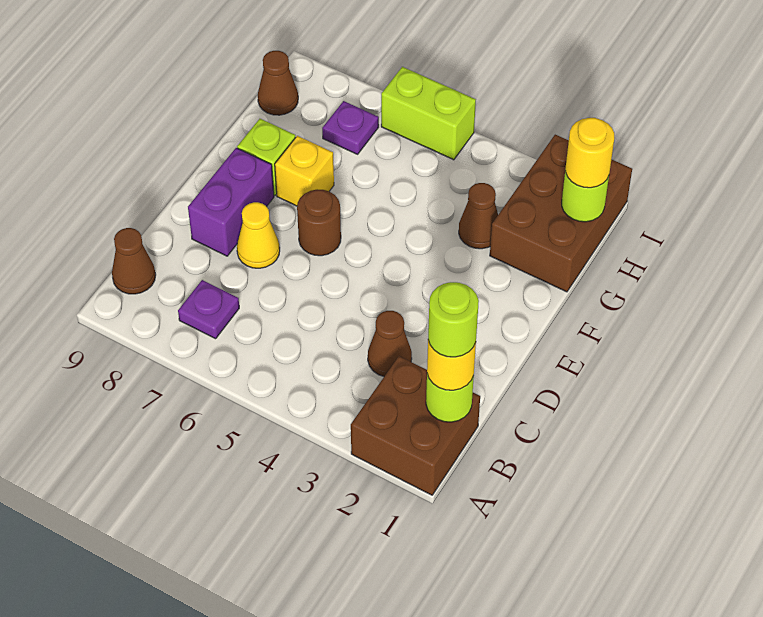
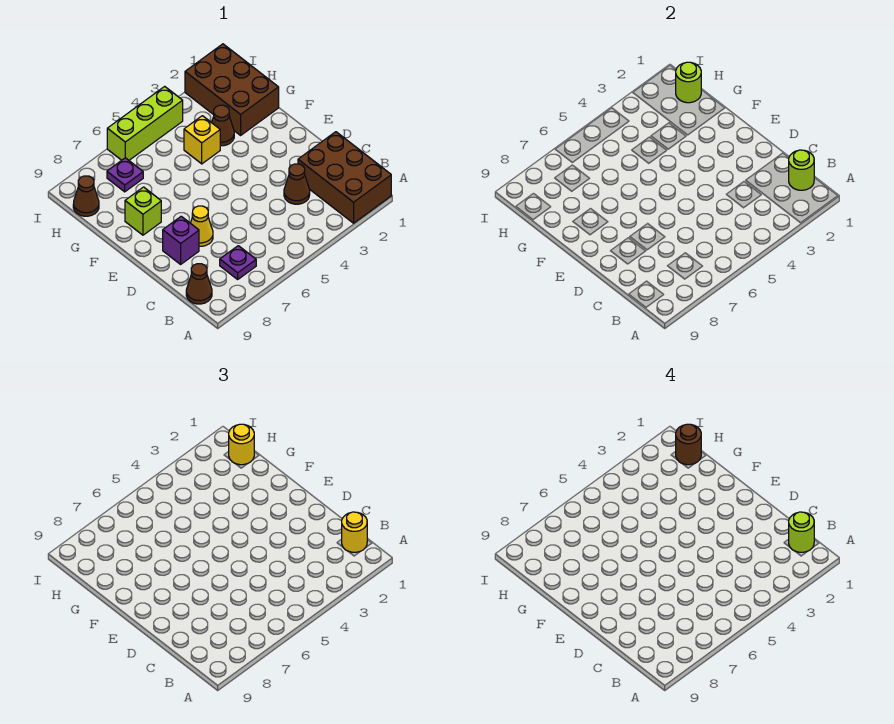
brown 2x2 brick [351,356,480,495] -> brown 2x3 brick [298,132,391,223]
purple 1x2 brick [188,148,274,256] -> purple 1x1 brick [163,216,199,264]
brown 1x1 round brick [297,189,341,256] -> brown 1x1 round brick moved to [676,424,701,465]
yellow 1x1 brick [275,136,334,206] -> yellow 1x1 brick moved to [184,116,220,164]
lime 1x2 brick [381,67,476,160] -> lime 1x3 brick [107,86,183,160]

